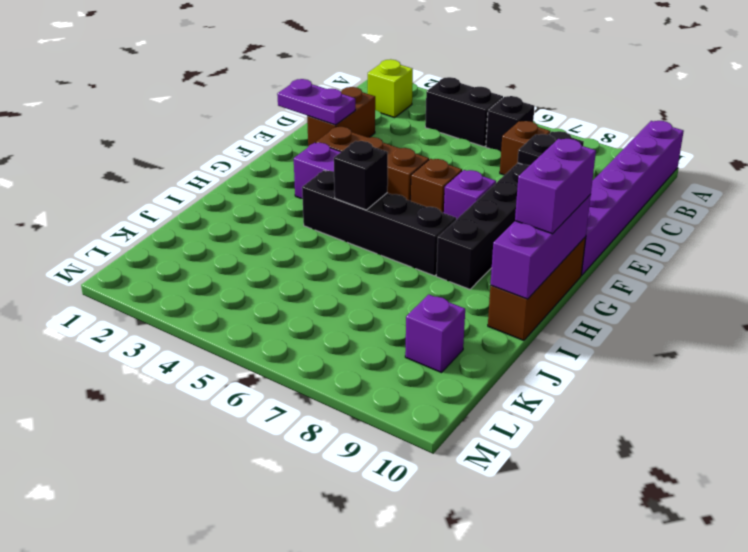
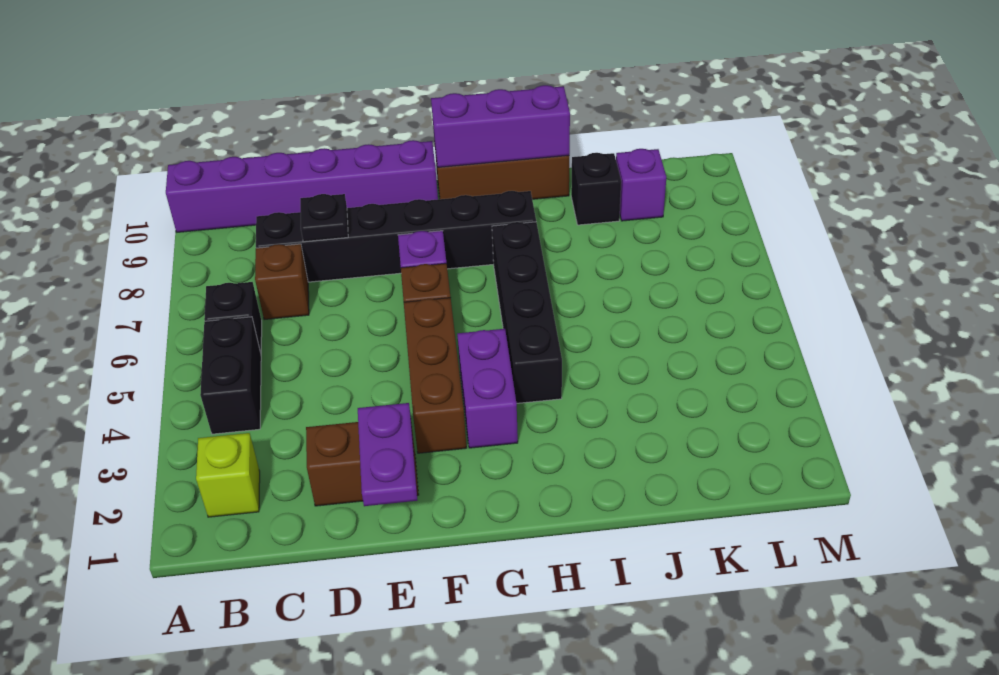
purple 1x2 brick [515,139,596,234] -> none
black 1x1 brick [334,141,388,210] -> black 1x1 brick moved to [571,153,621,225]

